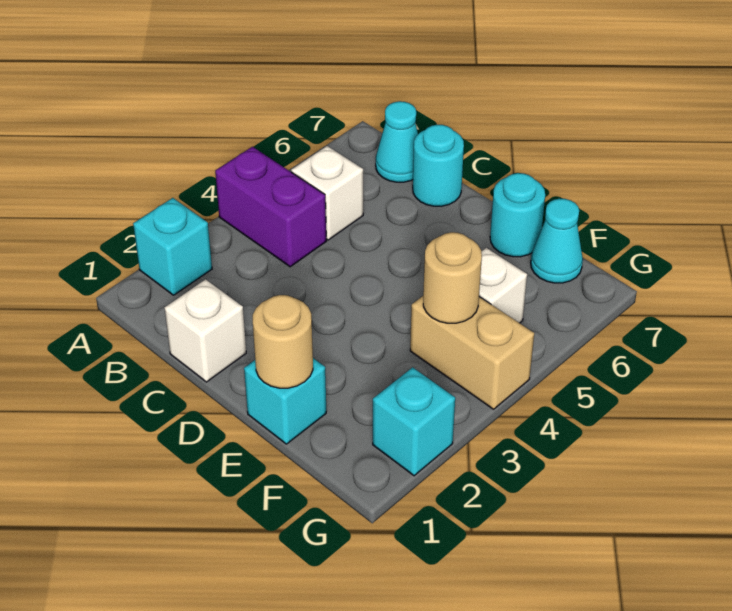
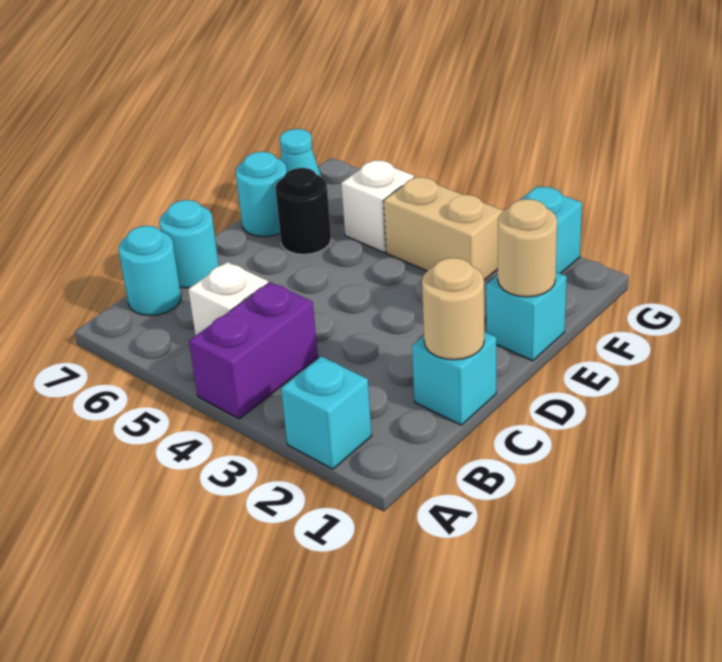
cyan 1x1 cone [376,101,418,182] -> cyan 1x1 round brick [119,226,181,316]
white 1x1 brick [164,279,246,382] -> cyan 1x1 brick [412,332,496,425]
none -> black 1x1 round brick [275,168,331,254]
tan 1x2 brick [410,296,534,409] -> tan 1x2 brick turned to [384,176,503,280]
tan 1x1 round brick [423,232,482,323] -> tan 1x1 round brick moved to [422,258,484,360]

